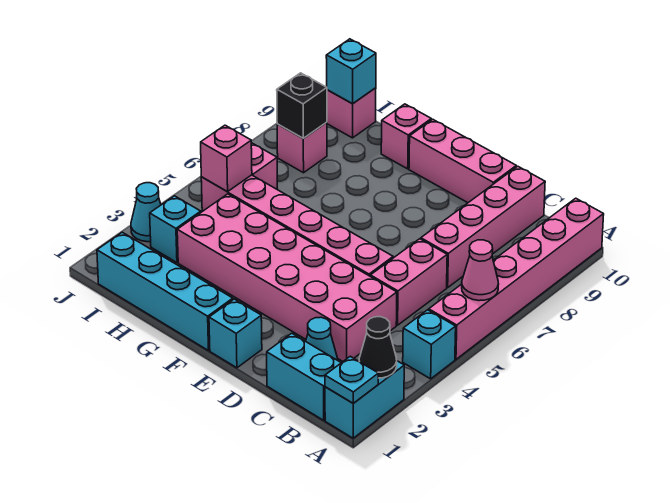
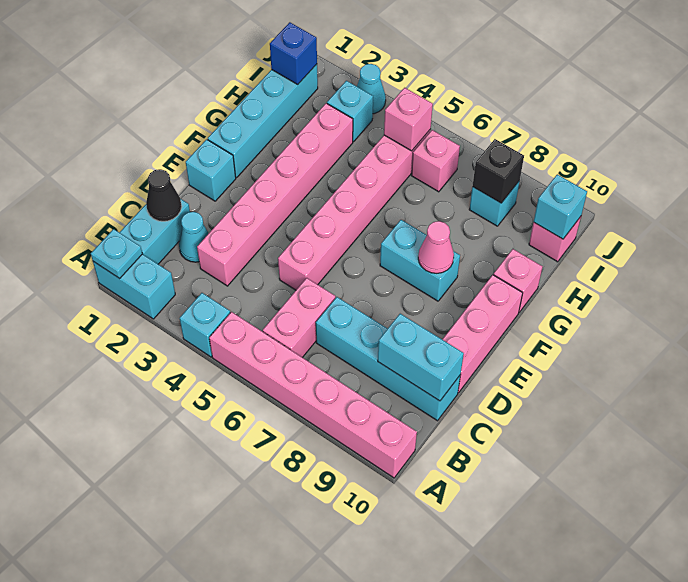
black 1x1 cone [359,317,397,378] -> black 1x1 cone moved to [146,169,182,221]
pink 1x1 cone [462,240,498,301] -> pink 1x1 cone moved to [418,221,454,273]
pink 2x6 brick [177,194,397,361] -> pink 1x6 brick [197,103,353,286]
pink 1x2 brick [370,239,447,325] -> pink 1x2 brick turned to [263,278,335,357]
pink 1x4 brick [421,166,545,287] -> cyan 1x4 brick [316,297,460,421]
none -> cyan 1x2 brick [378,314,464,401]
none -> cyan 1x2 brick [380,220,460,301]
none -> blue 1x1 brick [270,22,317,85]
pink 1x1 brick [277,122,327,173] -> cyan 1x1 brick [469,181,520,226]

